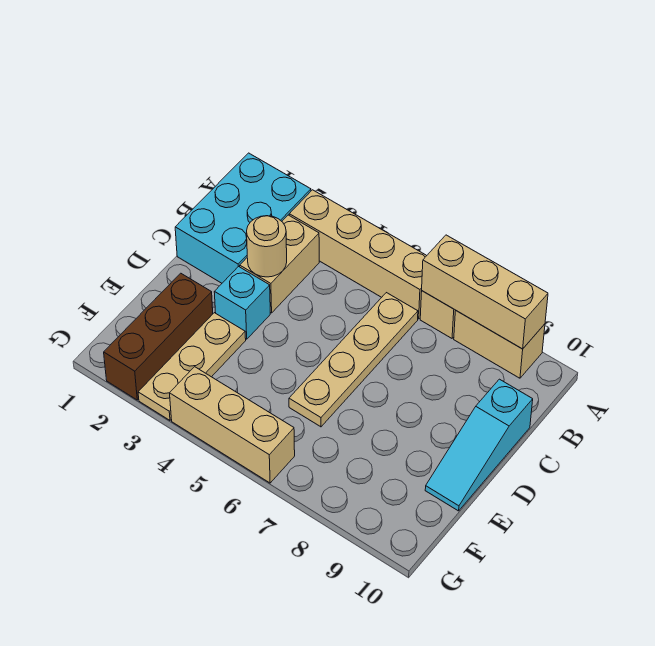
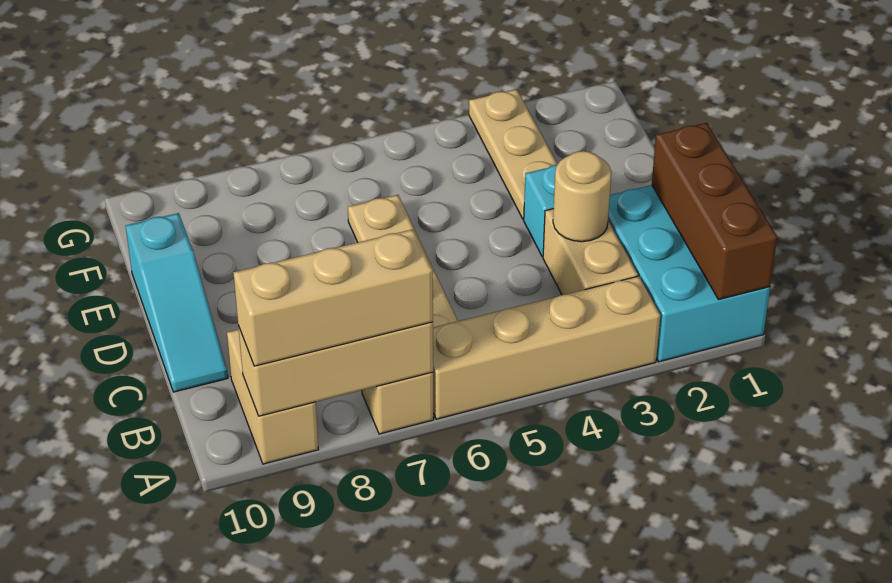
tan 1x2 brick [454,311,545,378] -> tan 1x2 brick turned to [227,329,318,464]
cyan 1x3 slope [425,379,533,511] -> cyan 1x3 slope turned to [126,213,228,392]
brown 1x3 brick [104,273,213,400] -> brown 1x3 brick moved to [652,123,777,300]
tan 1x3 brick [170,367,295,483] -> tan 1x3 brick moved to [233,229,433,366]

